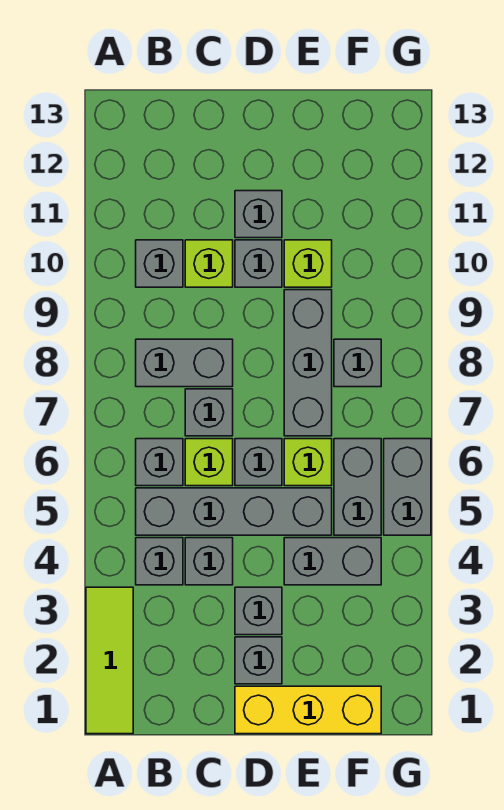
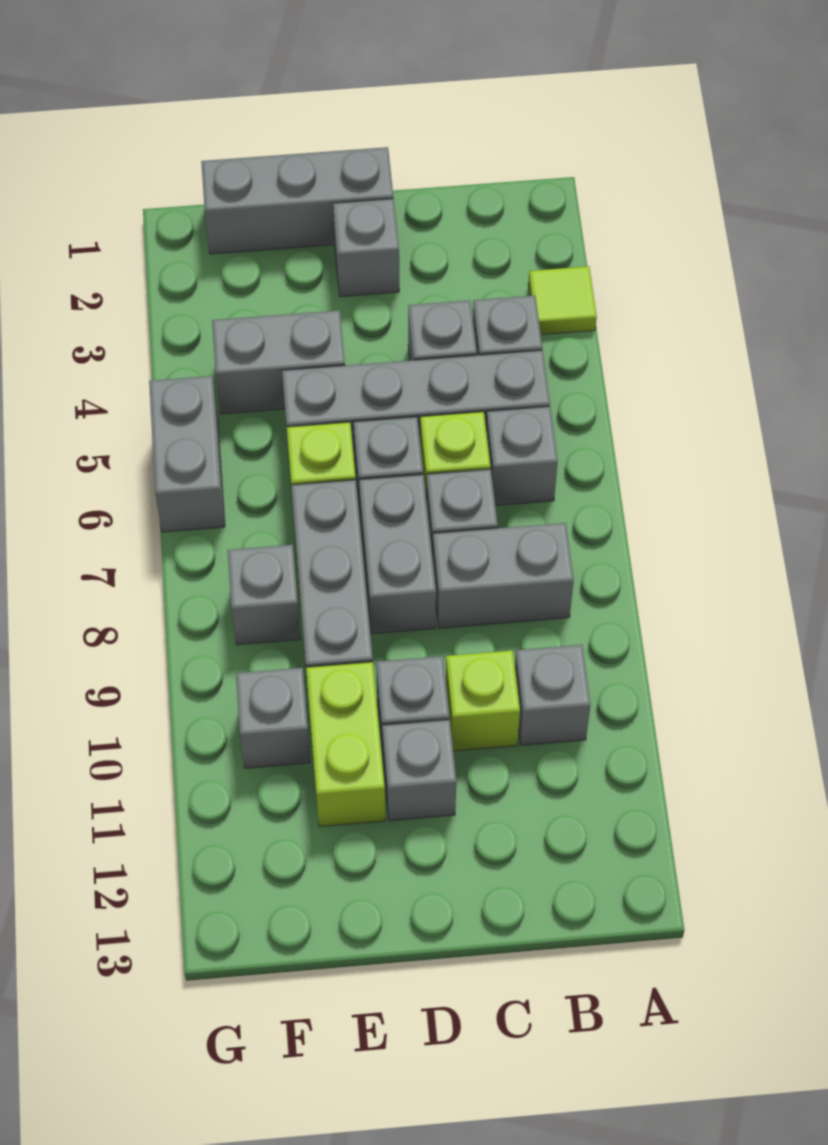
lime 1x3 tile [86,587,133,734] -> lime 1x1 tile [528,266,597,335]
yellow 1x3 brick [235,686,381,734] -> grey 1x3 brick [201,147,393,254]
grey 1x1 brick [235,587,282,635] -> grey 1x1 brick moved to [236,668,310,768]
lime 1x1 brick [284,240,332,287] -> lime 1x2 brick [306,662,385,827]
grey 1x2 brick [334,439,381,535] -> grey 1x2 brick moved to [359,475,436,634]

